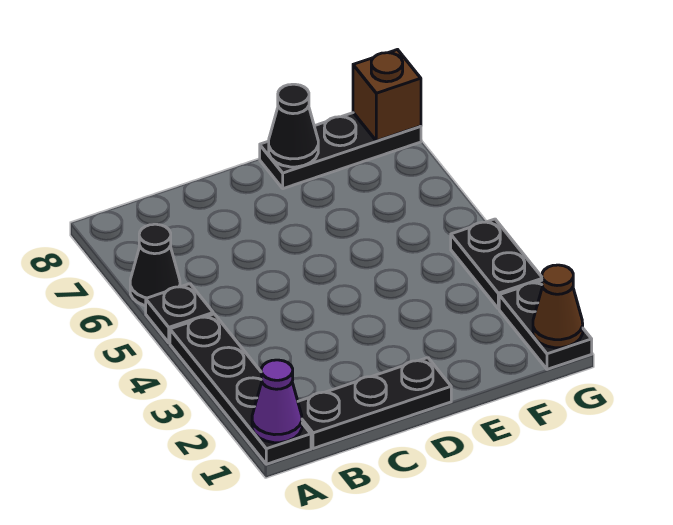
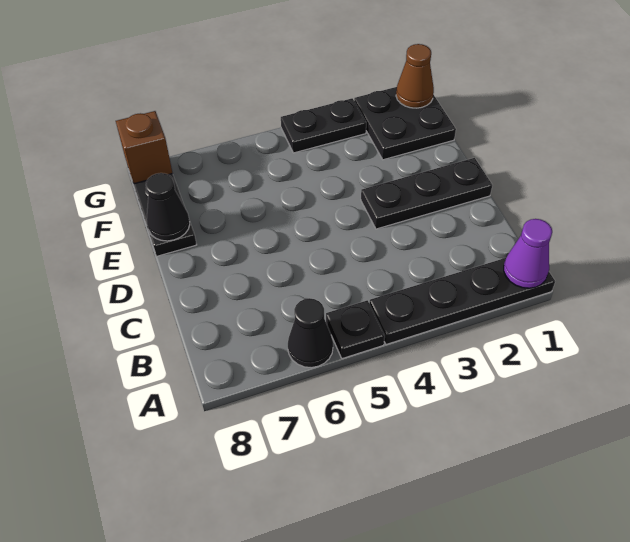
black 1x3 plate [298,358,451,449] -> black 1x3 plate turned to [361,158,492,229]
black 1x2 plate [499,281,592,369] -> black 2x2 plate [354,87,456,160]

